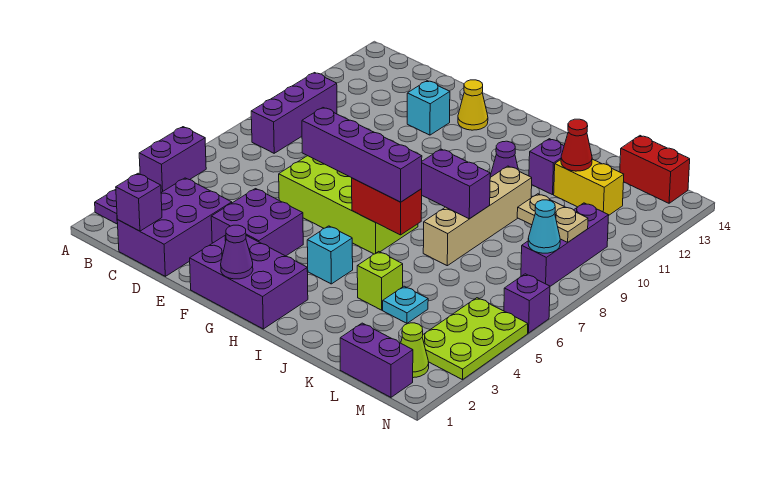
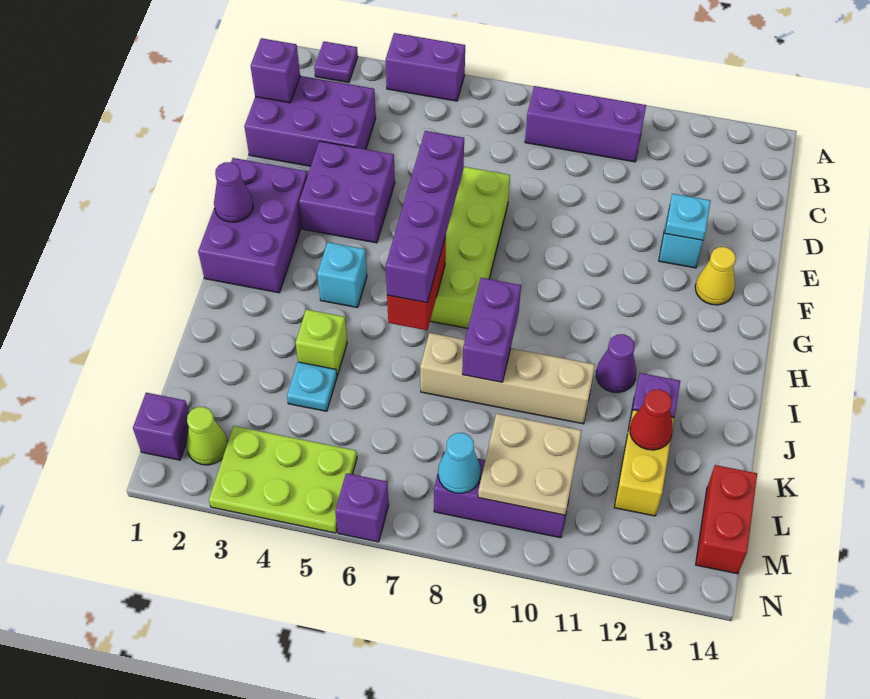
none -> cyan 1x1 plate [665,194,711,240]
purple 1x2 brick [340,323,413,397] -> purple 1x1 brick [133,393,189,460]
tan 1x2 plate [517,194,588,242] -> tan 2x2 plate [478,414,582,515]

